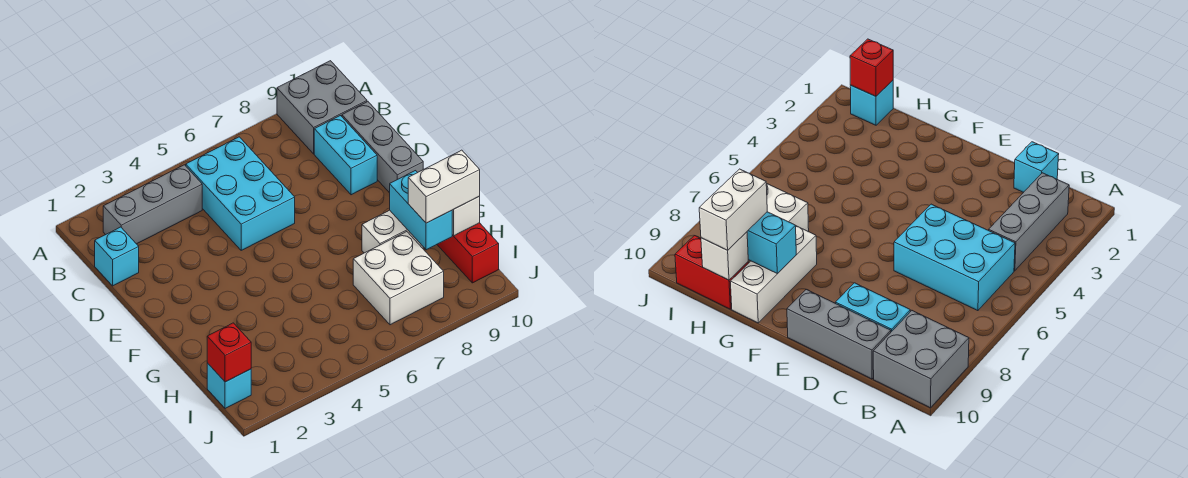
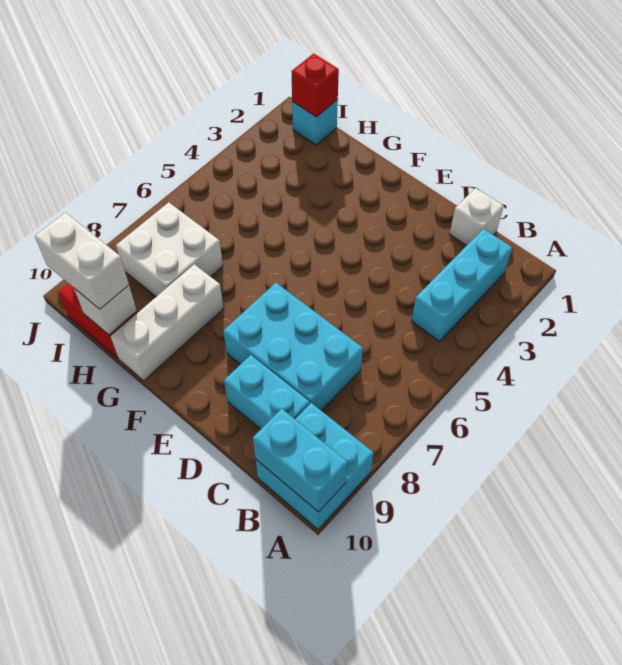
grey 2x2 brick [277,61,367,154] -> cyan 2x2 brick [256,403,374,529]
grey 1x3 brick [103,165,202,244] -> cyan 1x3 brick [411,229,512,342]
cyan 2x3 brick [186,137,295,250] -> cyan 2x3 brick moved to [223,283,363,411]
cyan 1x1 brick [95,227,139,286] -> white 1x1 brick [450,188,504,246]
grey 1x3 brick [342,102,423,193] -> none
cyan 1x2 brick [390,171,452,250] -> cyan 1x2 brick moved to [253,409,348,512]
white 1x2 brick [408,150,480,223] -> white 1x2 brick turned to [35,212,129,309]

